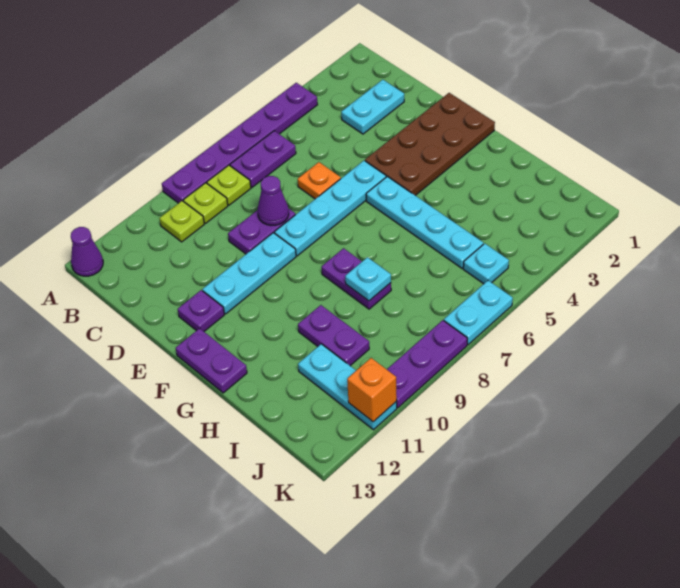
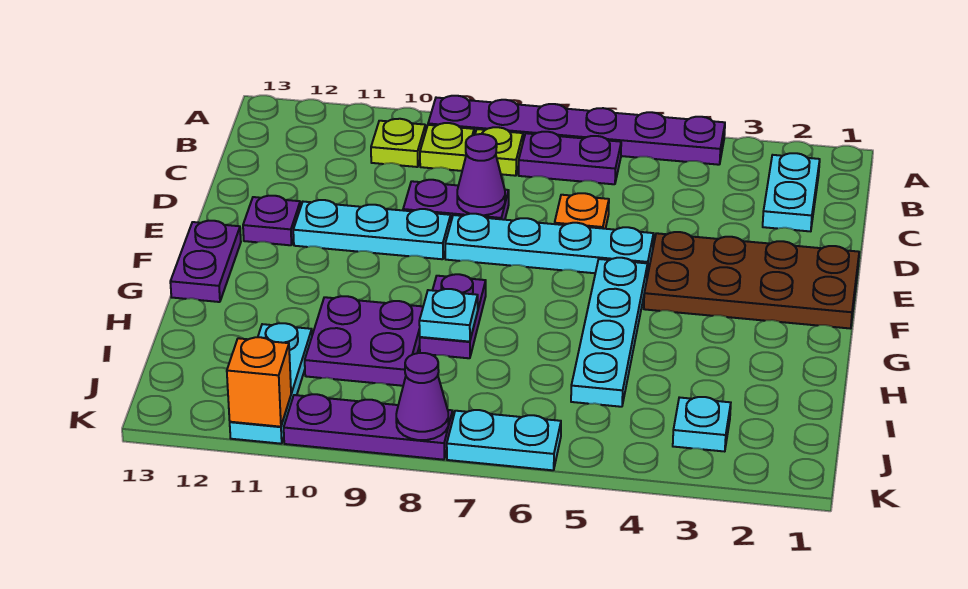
purple 1x1 cone [71,227,103,276] -> purple 1x1 cone moved to [396,353,448,440]
cyan 1x2 plate [341,80,404,134] -> cyan 1x2 plate turned to [763,153,820,231]
purple 1x2 plate [298,305,369,366] -> purple 2x2 plate [305,296,423,386]
cyan 1x1 plate [463,243,509,284] -> cyan 1x1 plate moved to [673,397,731,452]

